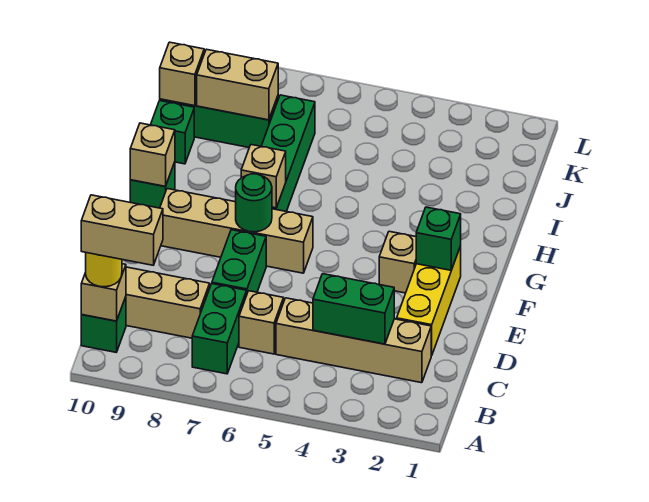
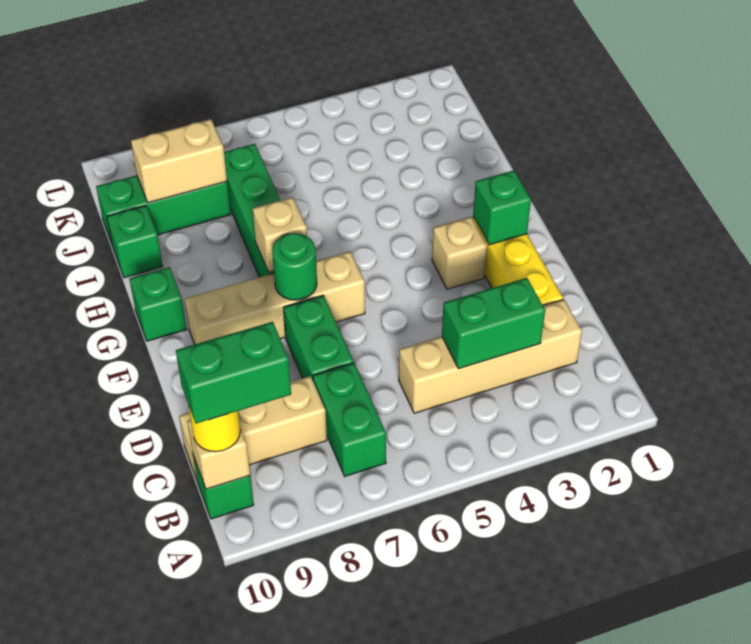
tan 1x2 brick [81,195,163,265] -> green 1x2 brick [176,322,291,424]
tan 1x1 brick [239,291,284,354] -> none
tan 1x1 brick [130,123,175,187] -> none
tan 1x1 brick [160,42,204,106] -> none

